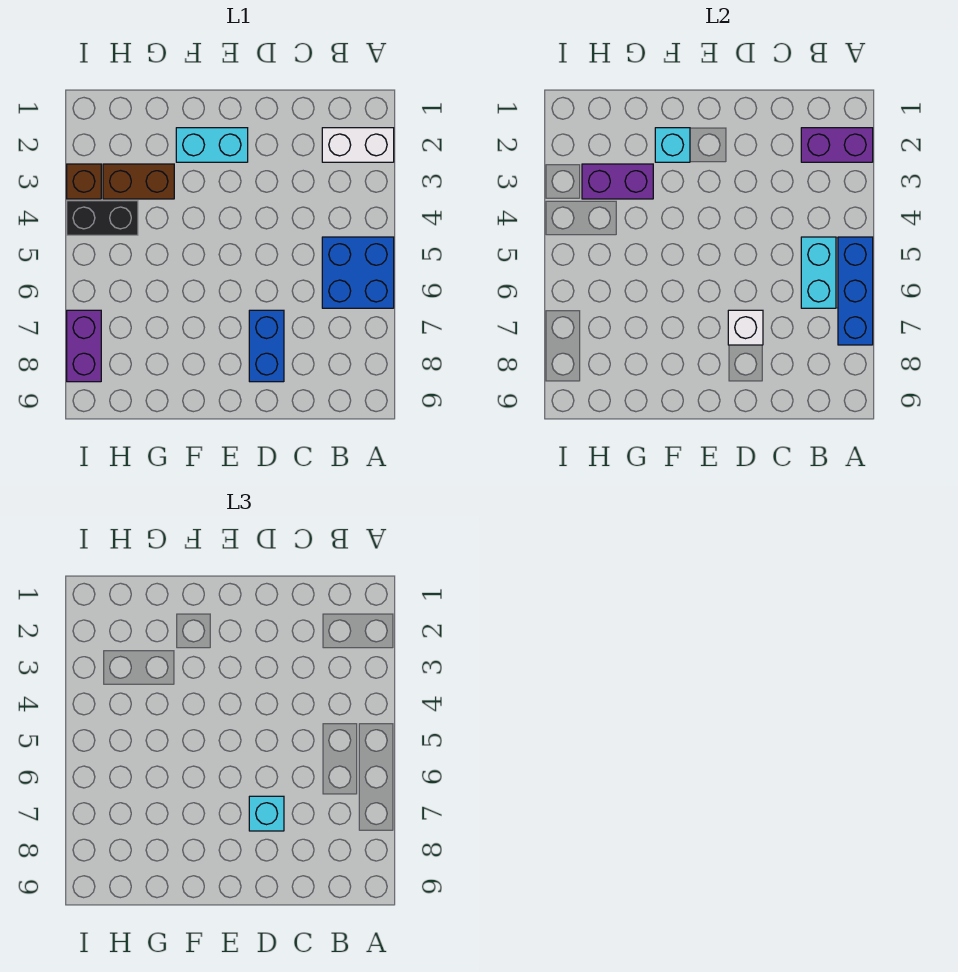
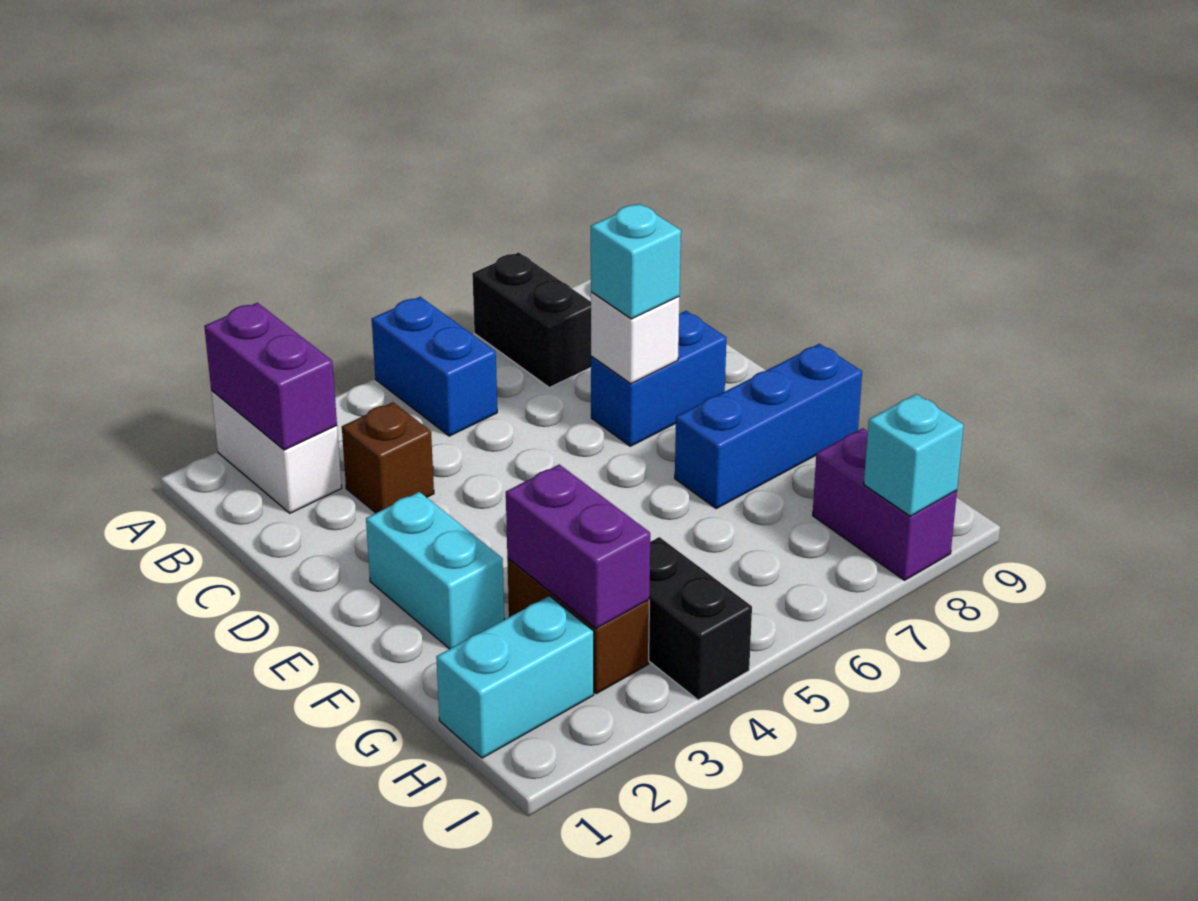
blue 2x2 brick [322,237,394,308] -> blue 1x2 brick [372,297,497,436]
blue 1x3 brick [838,237,873,345] -> blue 1x3 brick moved to [675,344,862,508]
none -> black 1x2 brick [472,252,591,387]
cyan 1x2 brick [801,237,836,308] -> cyan 1x2 brick moved to [436,596,594,758]
cyan 1x1 brick [655,128,690,162] -> cyan 1x1 brick moved to [864,394,964,516]
brown 1x1 brick [67,164,101,199] -> brown 1x1 brick moved to [342,402,434,513]
purple 1x2 brick [67,310,101,382] -> purple 1x2 brick turned to [813,428,957,580]

